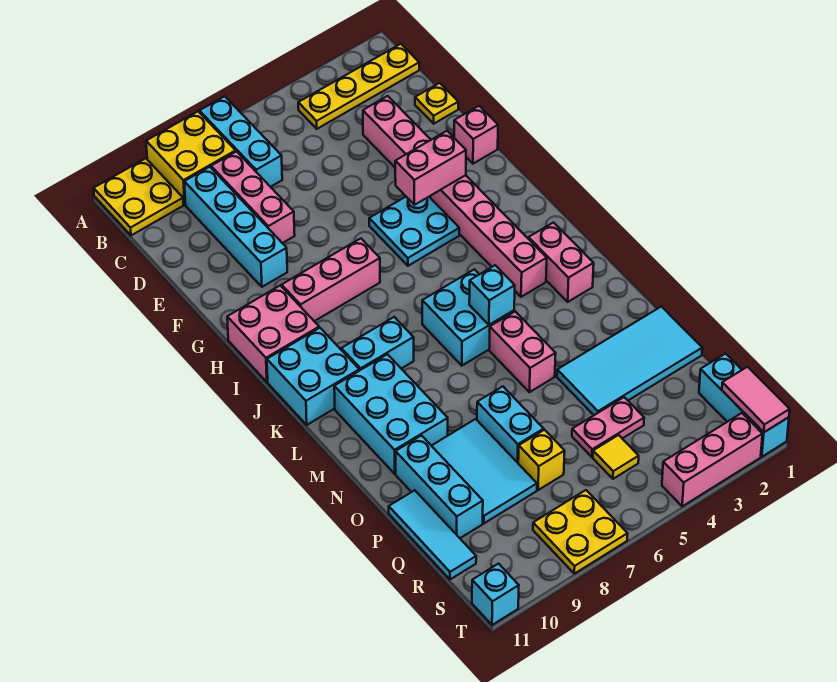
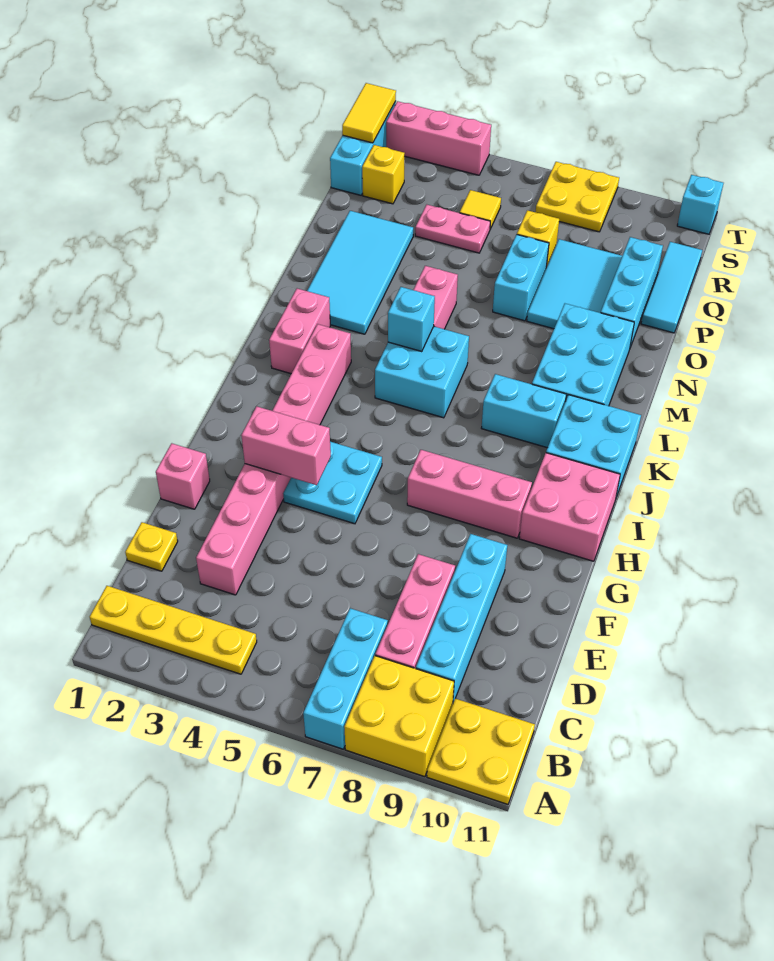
cyan 2x4 tile [557,307,702,415] -> cyan 2x4 tile turned to [307,211,413,334]
none -> yellow 1x1 brick [362,145,405,204]
pink 1x2 tile [722,367,790,432] -> yellow 1x2 tile [342,83,396,143]

